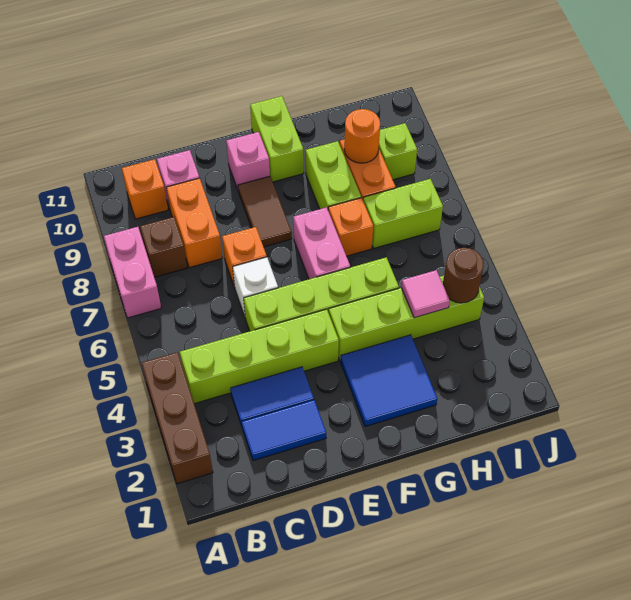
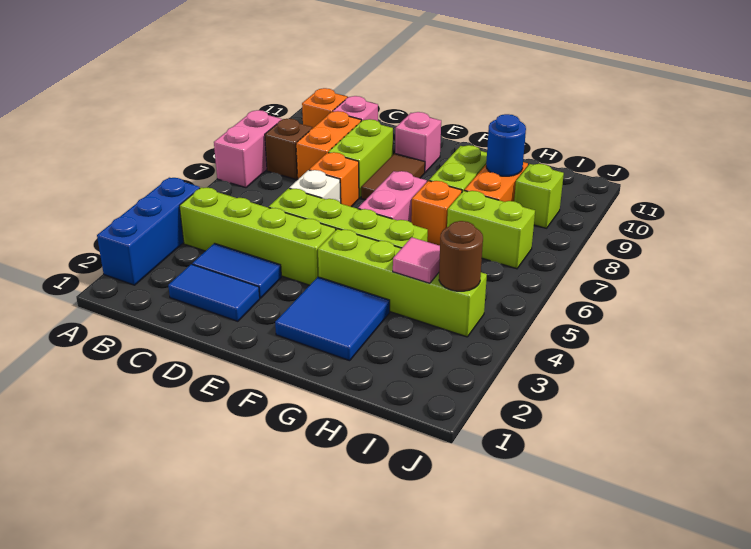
brown 1x3 brick [142,352,213,484] -> blue 1x3 brick [97,178,200,285]
lime 1x2 brick [250,96,304,182] -> lime 1x2 brick moved to [328,119,393,198]
orange 1x1 round brick [344,109,380,163] -> blue 1x1 round brick [486,114,526,176]

